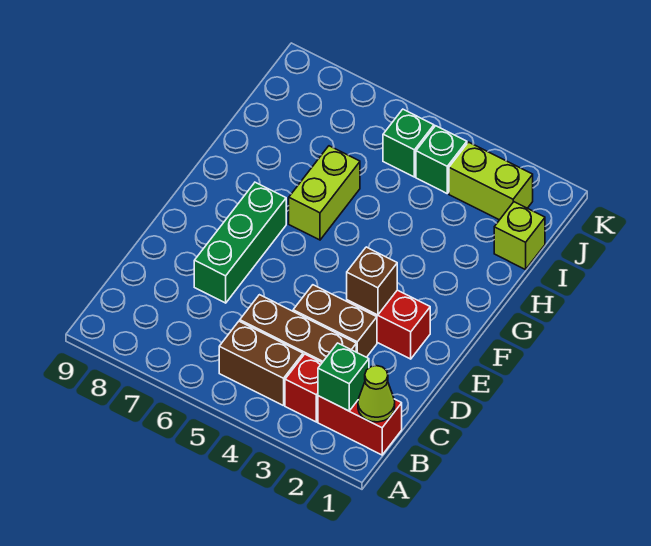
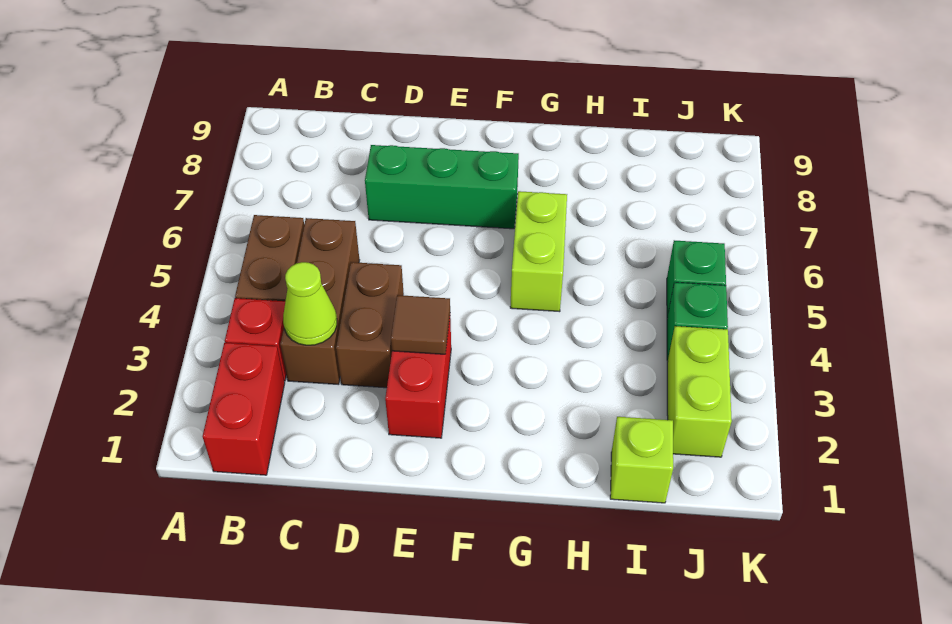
lime 1x1 cone [358,366,395,422] -> lime 1x1 cone moved to [283,262,337,345]
green 1x1 brick [318,343,369,411] -> none
brown 1x1 brick [347,247,397,315] -> brown 1x1 tile [391,295,450,354]
lime 1x2 brick [289,146,360,240] -> lime 1x2 brick turned to [510,191,567,312]

